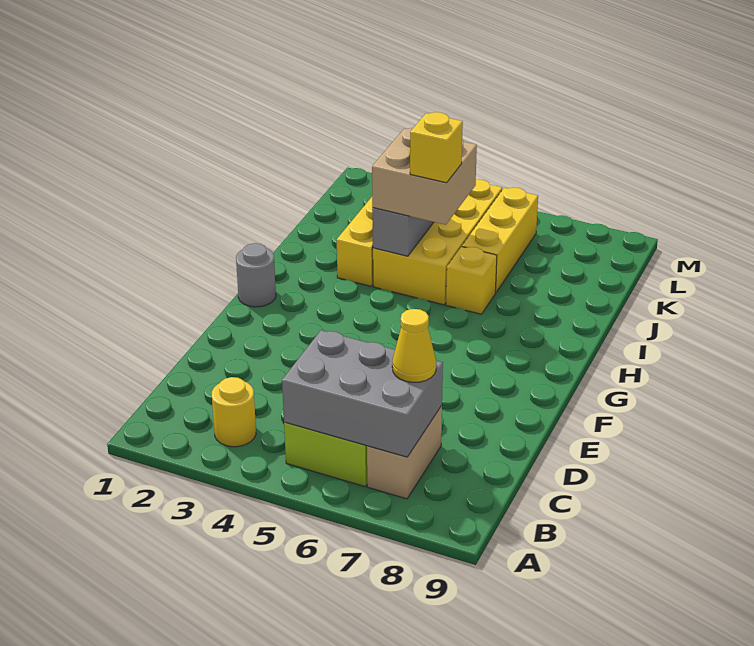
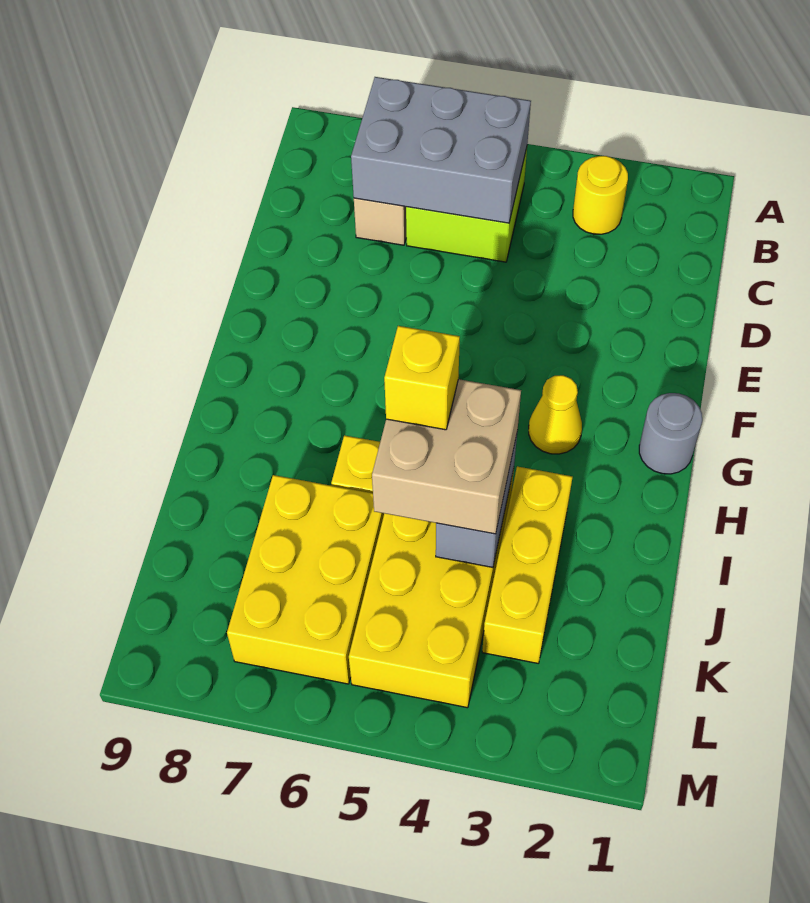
yellow 1x1 cone [392,309,436,382] -> yellow 1x1 cone moved to [529,375,582,454]
yellow 1x3 brick [462,187,538,293] -> yellow 2x3 brick [227,475,384,684]

